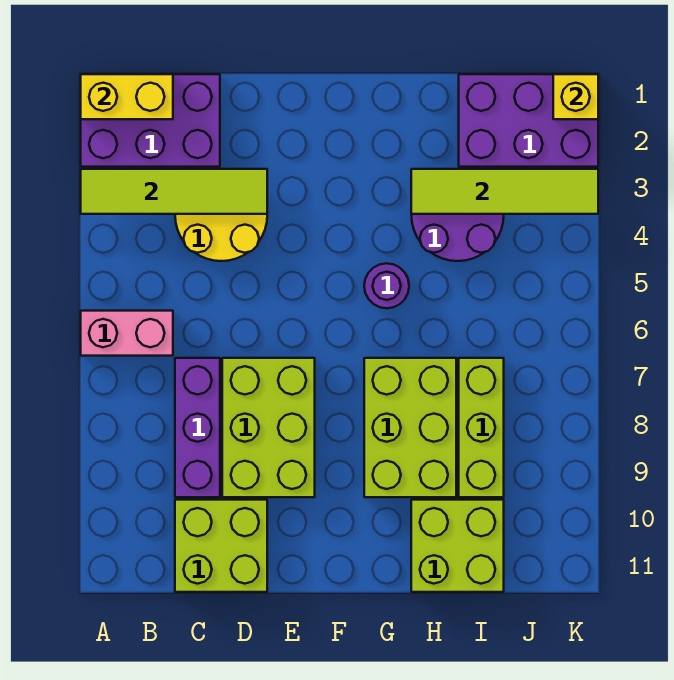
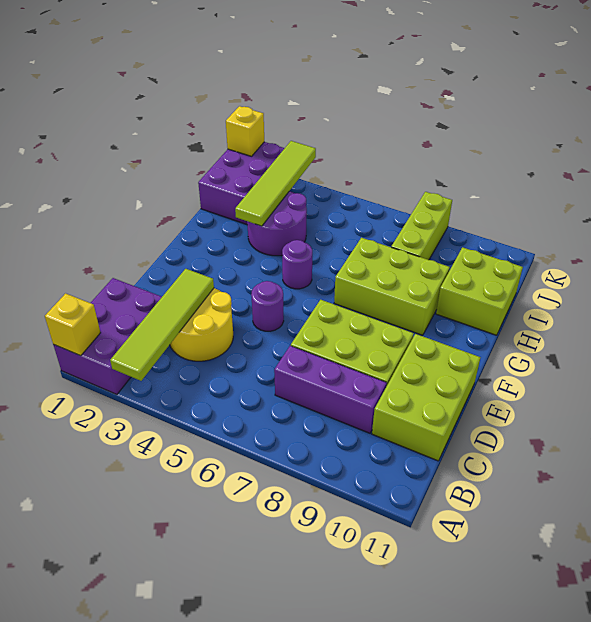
yellow 1x2 brick [81,74,173,119] -> yellow 1x1 brick [45,293,101,356]
pink 1x2 brick [81,311,173,356] -> none
lime 2x2 brick [175,500,267,592] -> lime 2x3 brick [372,334,481,461]
none -> purple 1x1 round brick [251,281,284,331]
lime 1x3 brick [459,358,504,497] -> lime 1x3 brick turned to [391,192,452,260]

